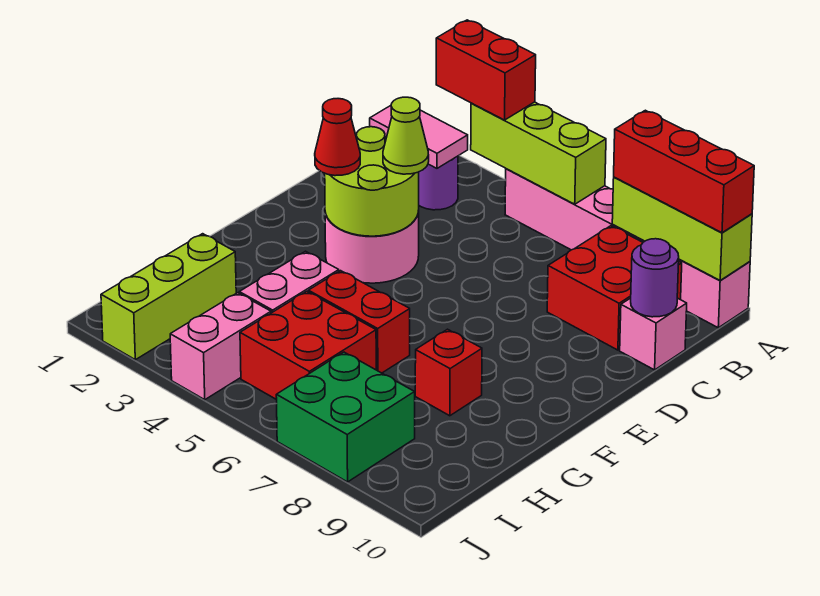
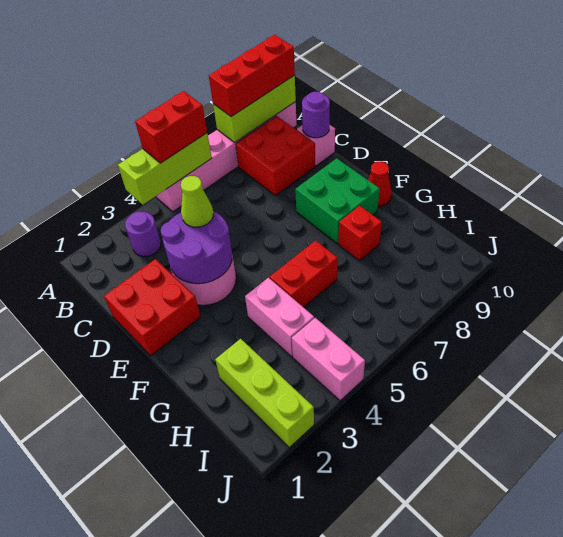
red 1x2 brick [436,20,536,120] -> red 1x2 brick moved to [135,91,207,163]
pink 1x2 tile [370,106,468,168] -> none
lime 2x2 round brick [325,127,419,236] -> purple 2x2 round brick [161,211,232,284]
red 1x1 cone [315,99,360,176] -> red 1x1 cone moved to [368,162,392,206]
red 2x2 brick [240,291,376,400] -> red 2x2 brick moved to [104,259,200,356]
green 2x2 brick [276,352,415,482] -> green 2x2 brick moved to [295,158,380,243]

